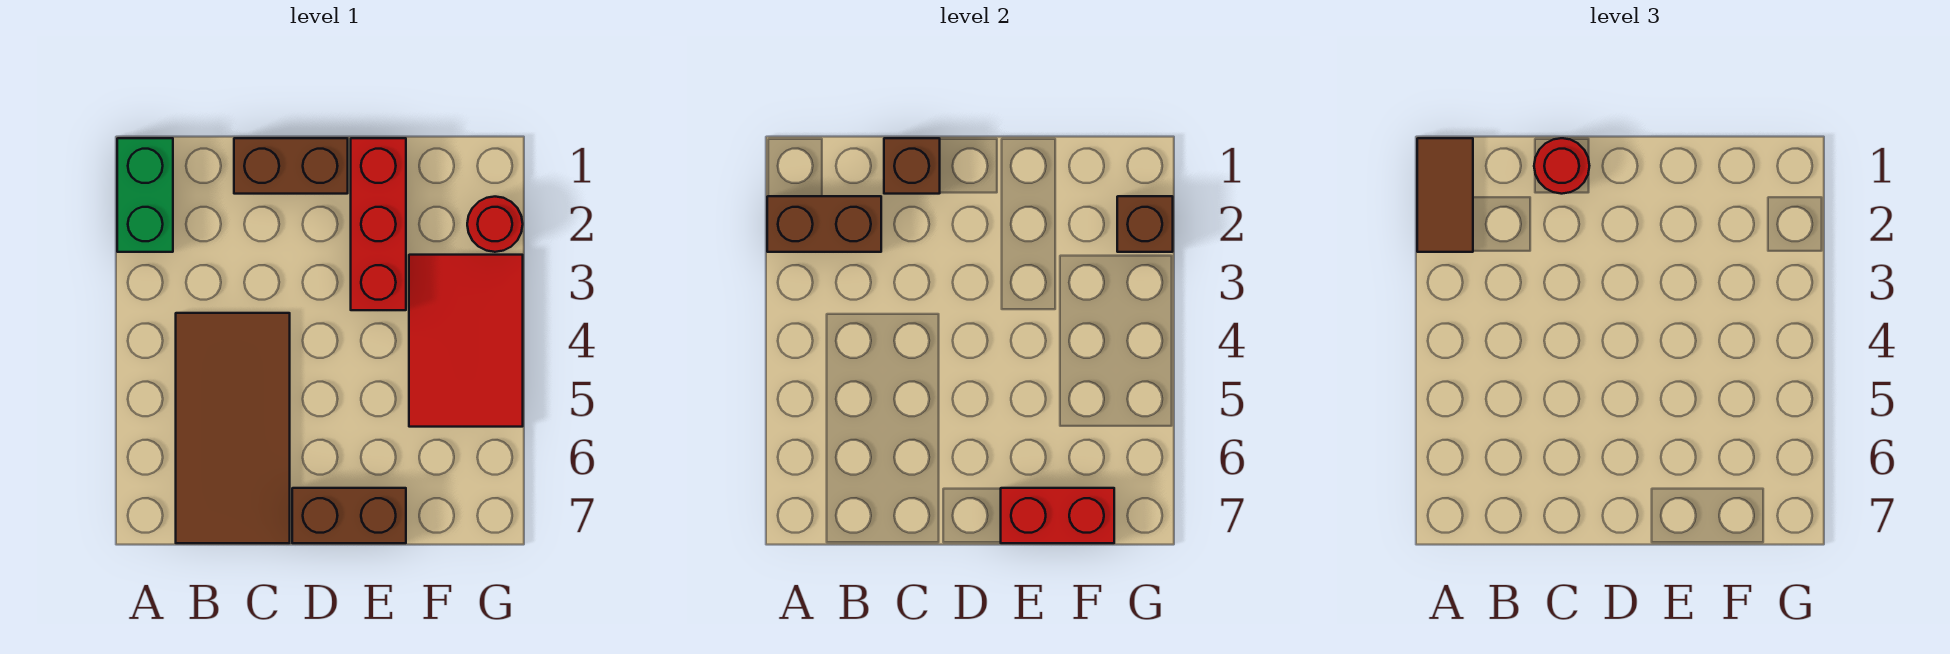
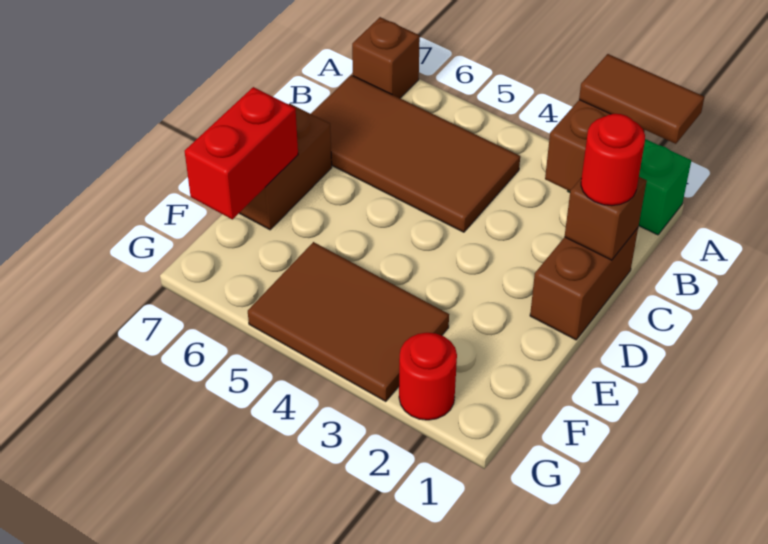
red 1x3 brick [351,138,406,310] -> none
red 2x3 tile [409,255,523,427] -> brown 2x3 tile [248,242,449,401]
brown 1x1 brick [1117,196,1173,252] -> brown 1x1 brick moved to [352,17,420,98]

